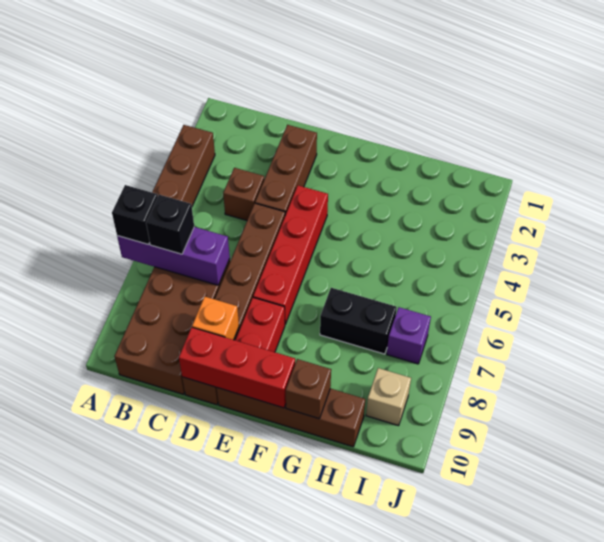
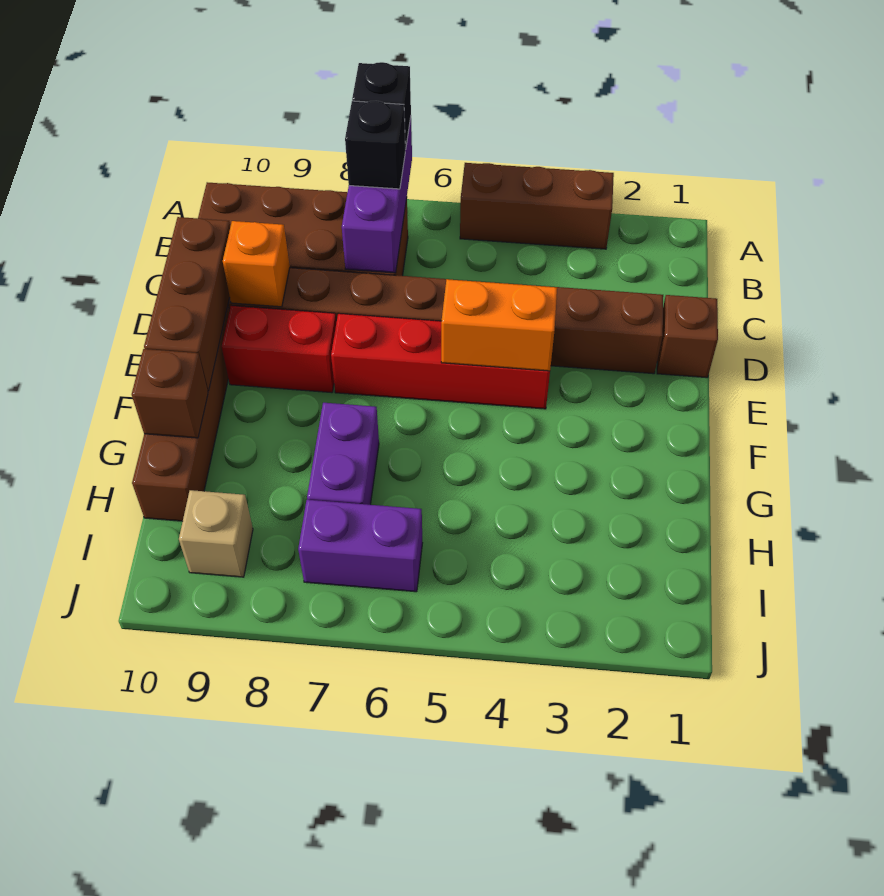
brown 1x1 brick [223,168,264,220] -> brown 1x1 brick moved to [657,295,718,378]
red 1x3 brick [179,327,295,408] -> brown 1x3 brick [144,217,230,391]
none -> orange 1x2 brick [441,279,557,371]
black 1x2 brick [320,288,397,354] -> purple 1x2 brick [307,403,379,505]
purple 1x1 brick [387,307,431,364] -> purple 1x2 brick [298,500,422,592]

